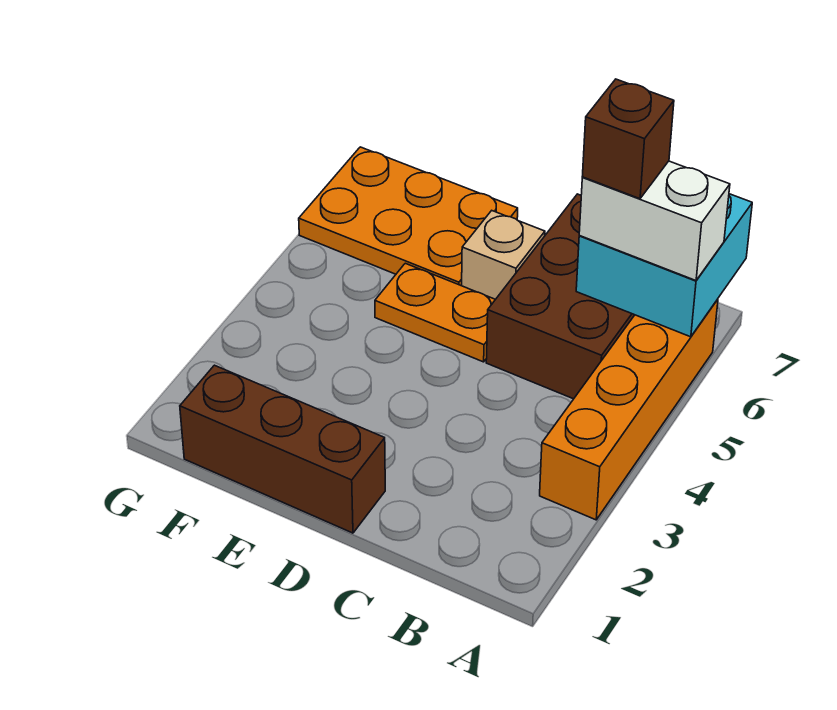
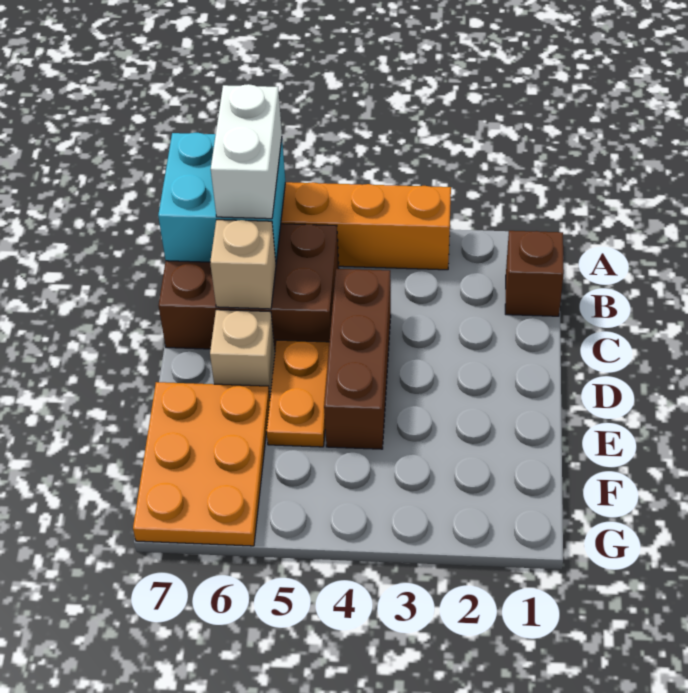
brown 1x1 brick [582,79,674,199] -> brown 1x1 brick moved to [505,231,564,316]
none -> tan 1x1 brick [210,220,276,309]
brown 1x3 brick [180,365,385,533] -> brown 1x3 brick moved to [324,269,391,449]

